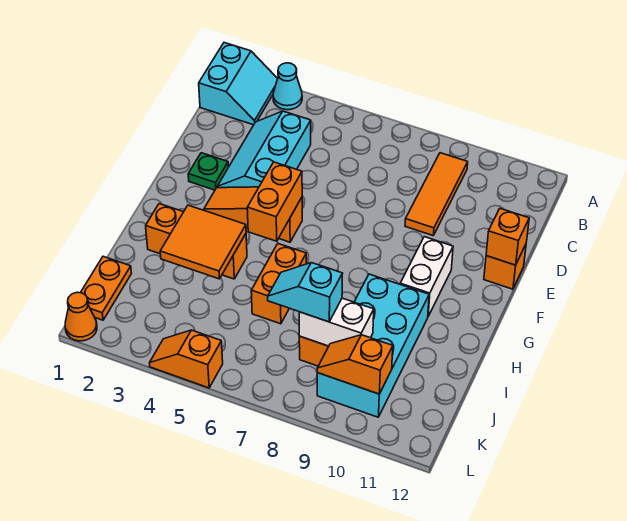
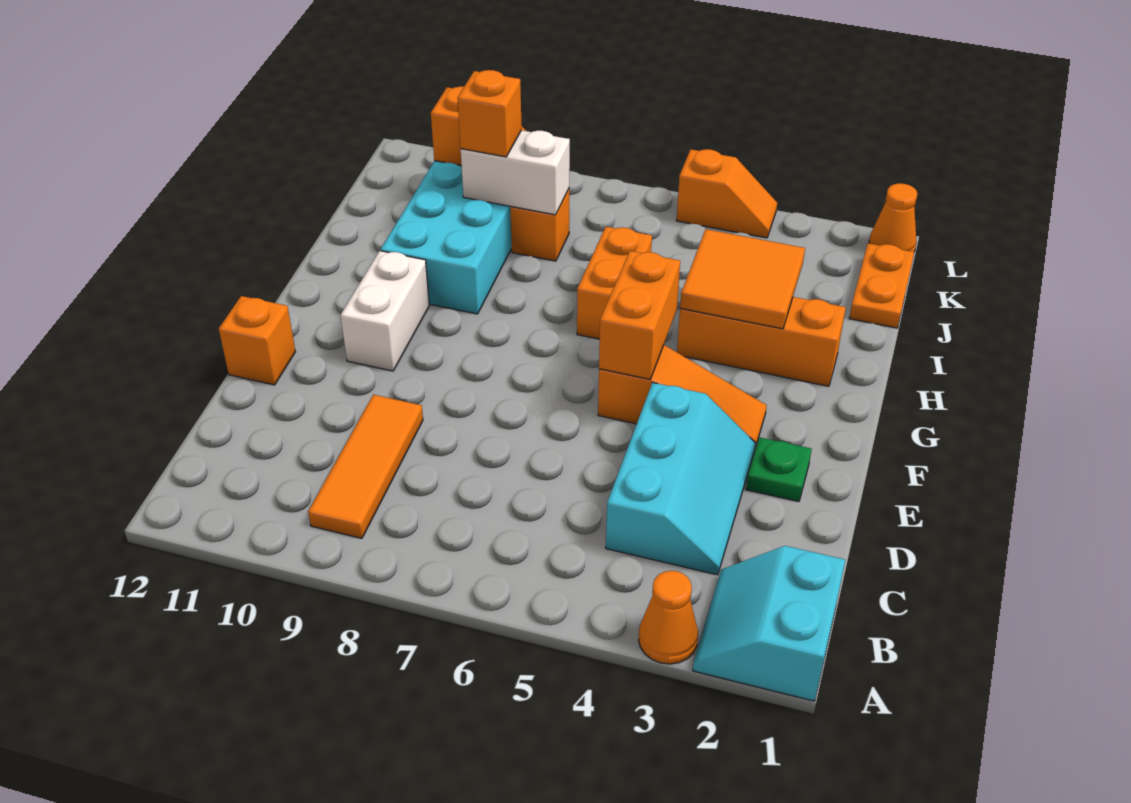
cyan 1x1 cone [273,63,302,110] -> orange 1x1 cone [639,571,698,664]
orange 1x1 brick [486,209,529,265] -> orange 1x1 brick moved to [458,70,522,157]
cyan 1x2 slope [268,263,343,322] -> none

